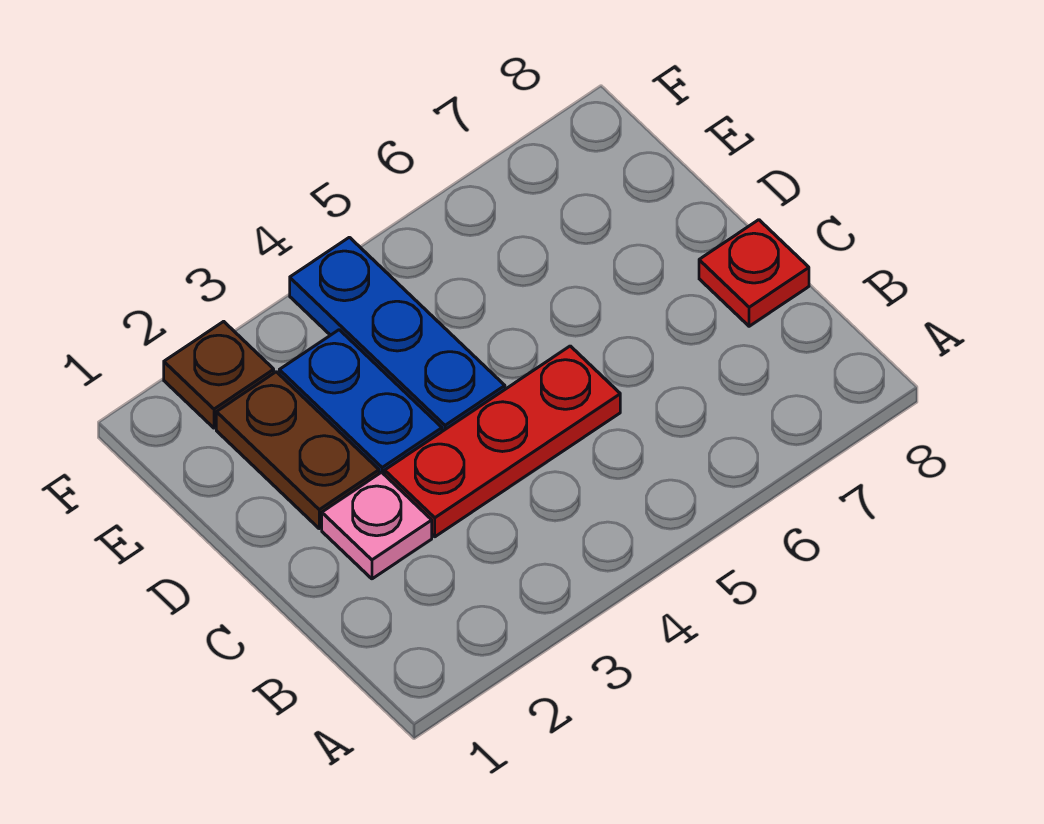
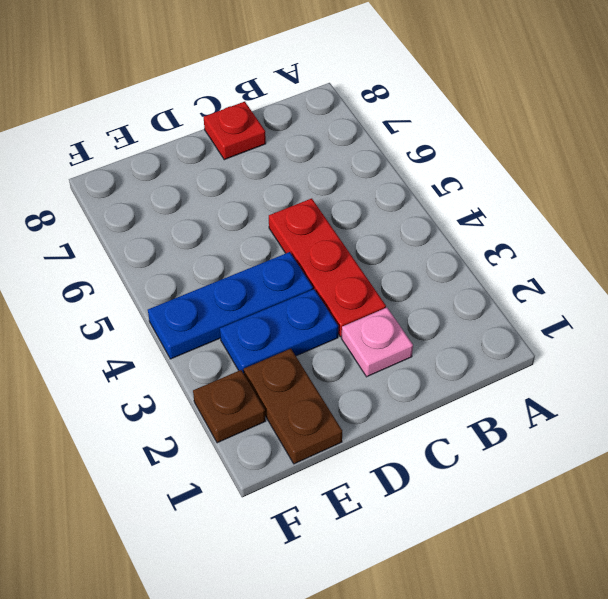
brown 1x2 plate [216,372,379,529] -> brown 1x2 plate turned to [244,349,342,464]

